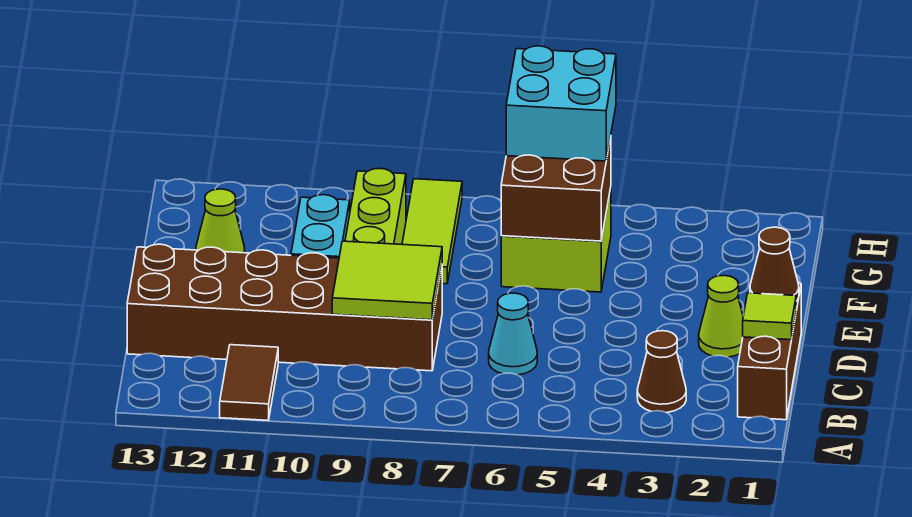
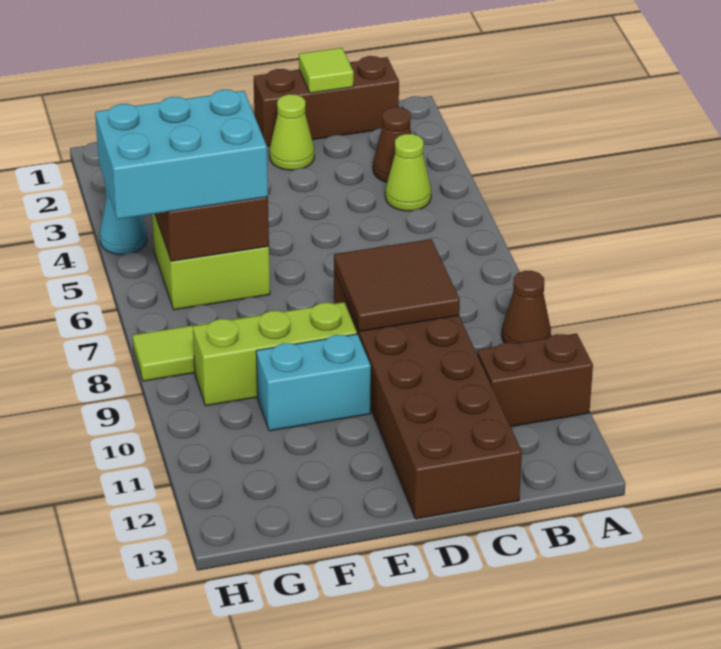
brown 1x2 tile [220,345,278,420] -> brown 1x2 brick [477,333,593,427]
cyan 1x1 cone [489,293,537,375] -> cyan 1x1 cone moved to [100,186,147,255]
lime 2x2 tile [332,241,442,320] -> brown 2x2 tile [334,239,460,331]
brown 1x1 cone [750,227,799,301] -> brown 1x1 cone moved to [502,271,551,343]
lime 1x1 cone [196,189,245,253] -> lime 1x1 cone moved to [385,134,431,211]
cyan 2x2 brick [506,46,616,161] -> cyan 2x3 brick [95,90,268,219]

